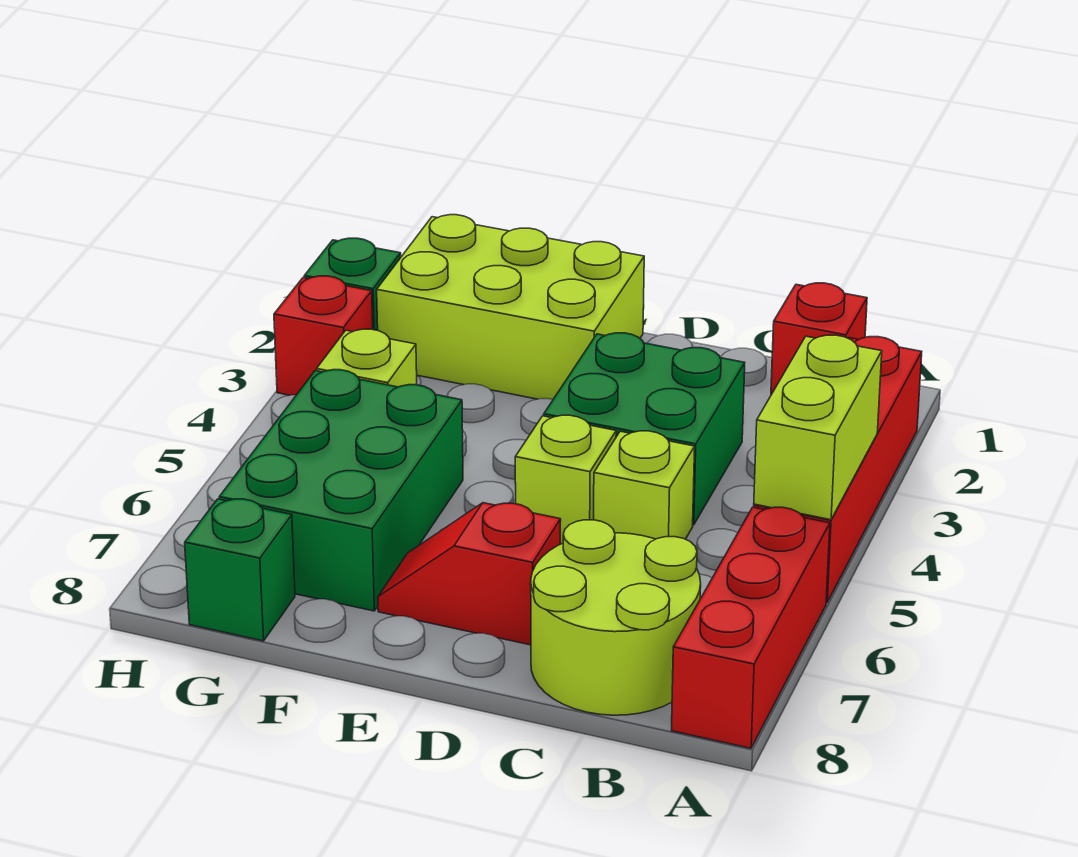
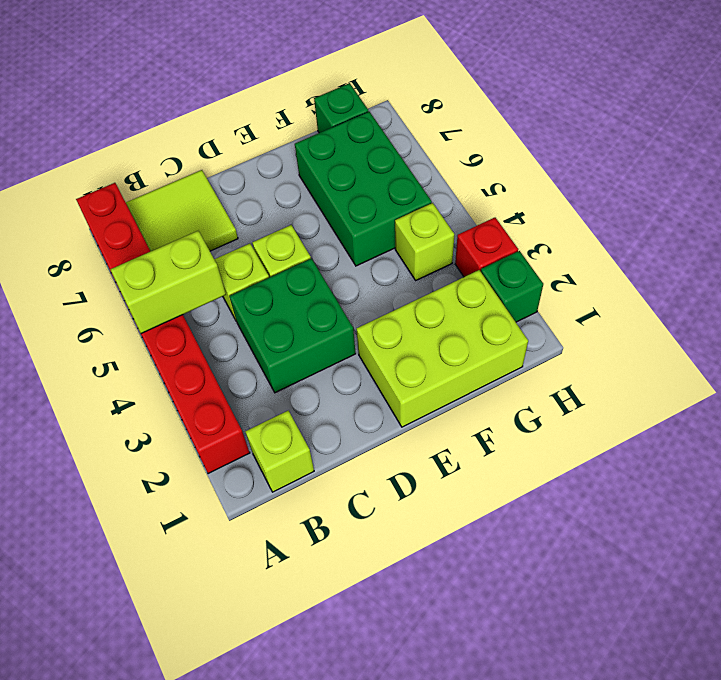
lime 1x2 brick [754,335,882,520] -> lime 1x2 brick turned to [110,231,226,333]
red 1x1 brick [771,283,867,395] -> lime 1x1 brick [245,411,314,492]
lime 2x2 round brick [531,520,701,715] -> lime 2x2 tile [126,170,238,251]
red 1x2 slope [378,503,561,645] -> none

